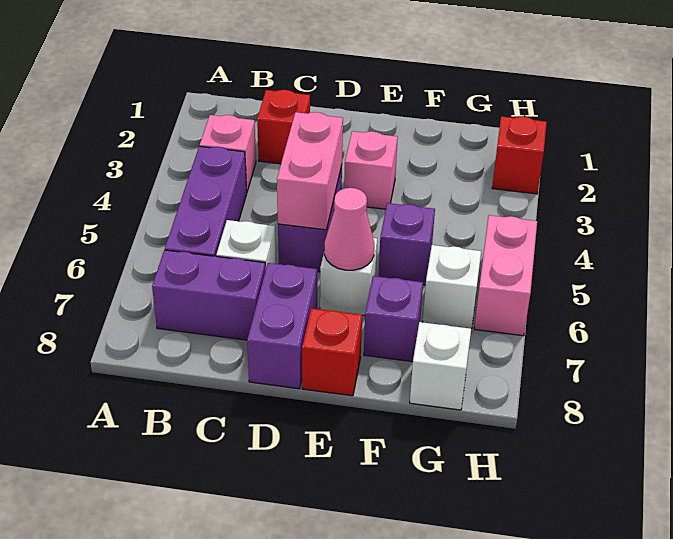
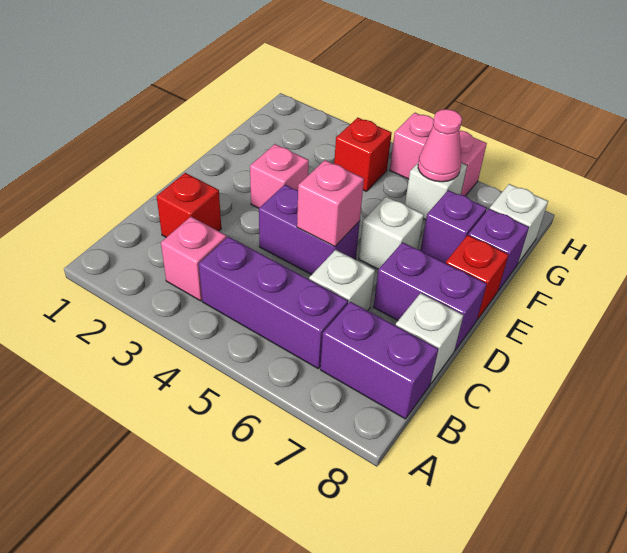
purple 1x2 brick [152,250,265,340] -> purple 1x2 brick turned to [320,302,438,419]
none -> white 1x1 brick [396,293,463,383]
pink 1x2 brick [277,112,343,230] -> pink 1x1 brick [297,160,364,247]
pink 1x1 cone [324,188,374,270] -> pink 1x1 cone moved to [418,109,462,182]
purple 1x1 brick [378,203,435,285] -> purple 1x1 brick moved to [468,209,529,291]
red 1x1 brick [492,116,547,194] -> red 1x1 brick moved to [334,118,392,191]

